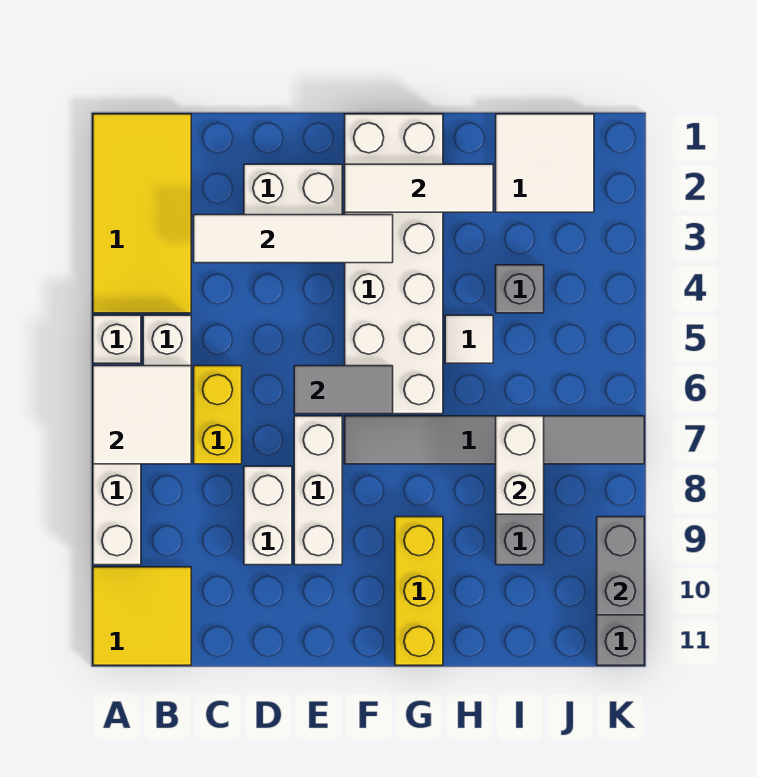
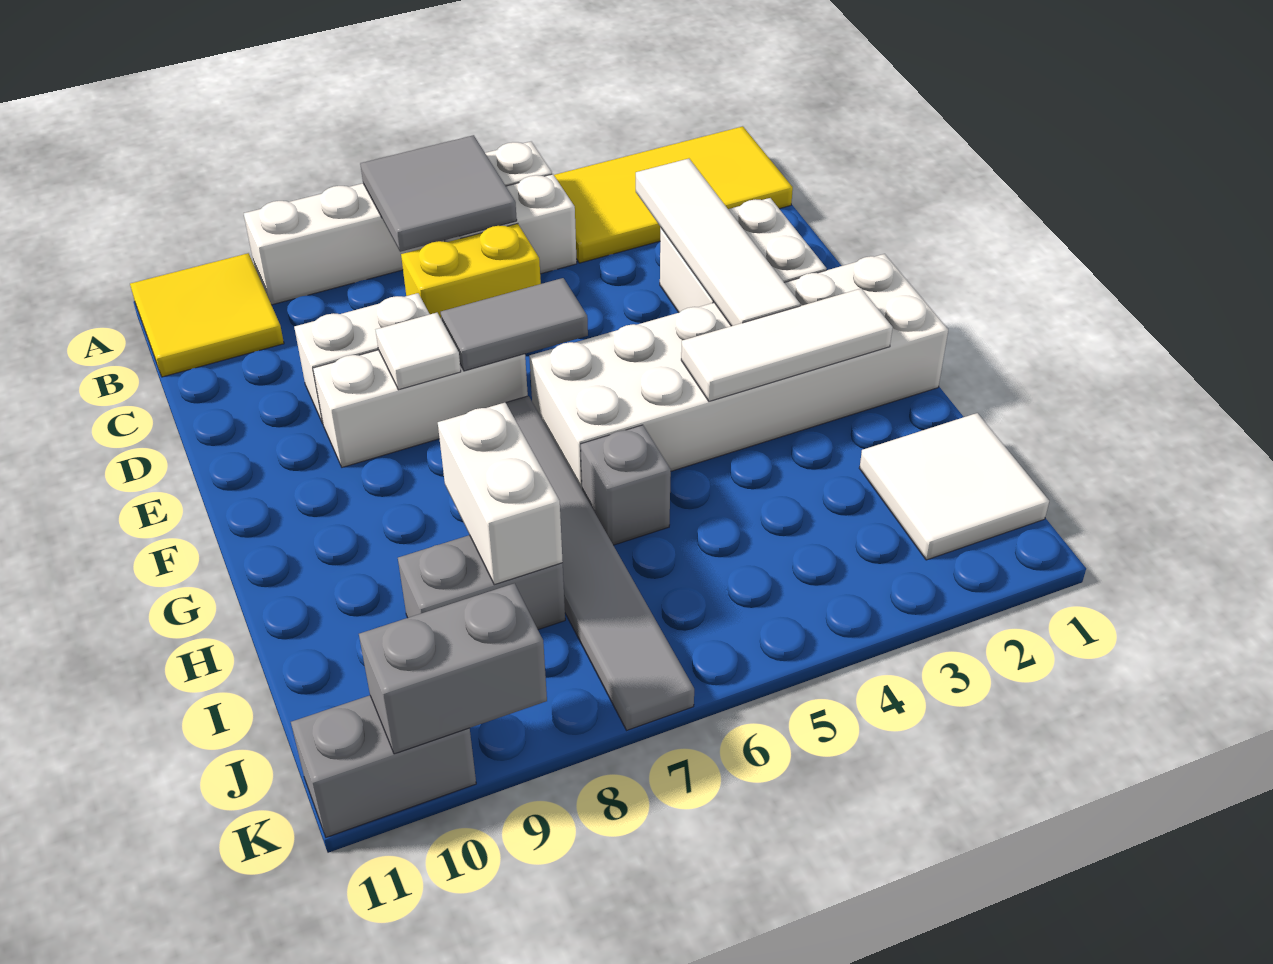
white 2x2 tile [93,366,191,464] -> grey 2x2 tile [360,135,517,252]
grey 1x2 tile [294,366,393,414] -> grey 1x2 tile turned to [441,278,588,371]
white 1x3 tile [345,164,493,212] -> white 1x3 tile turned to [681,288,893,401]
yellow 1x3 brick [395,517,443,665] -> none
white 1x1 tile [445,315,493,363] -> white 1x1 tile moved to [376,313,461,390]
grey 1x1 brick [496,265,544,313] -> grey 1x1 brick moved to [581,425,671,545]
white 1x2 brick [496,416,544,514] -> white 1x2 brick turned to [438,402,563,585]

